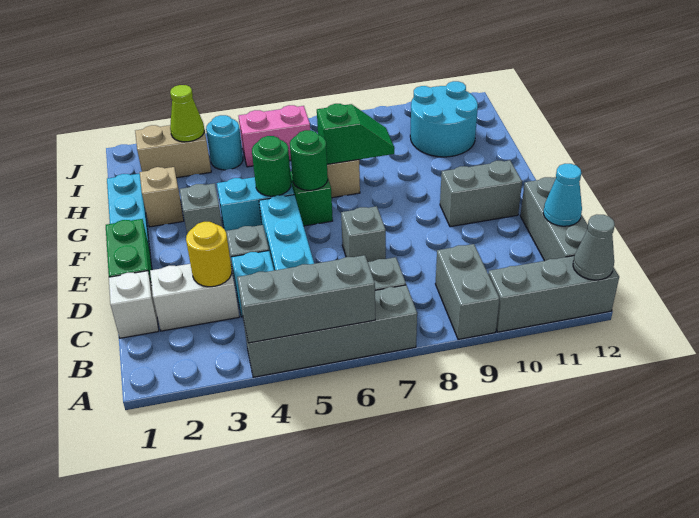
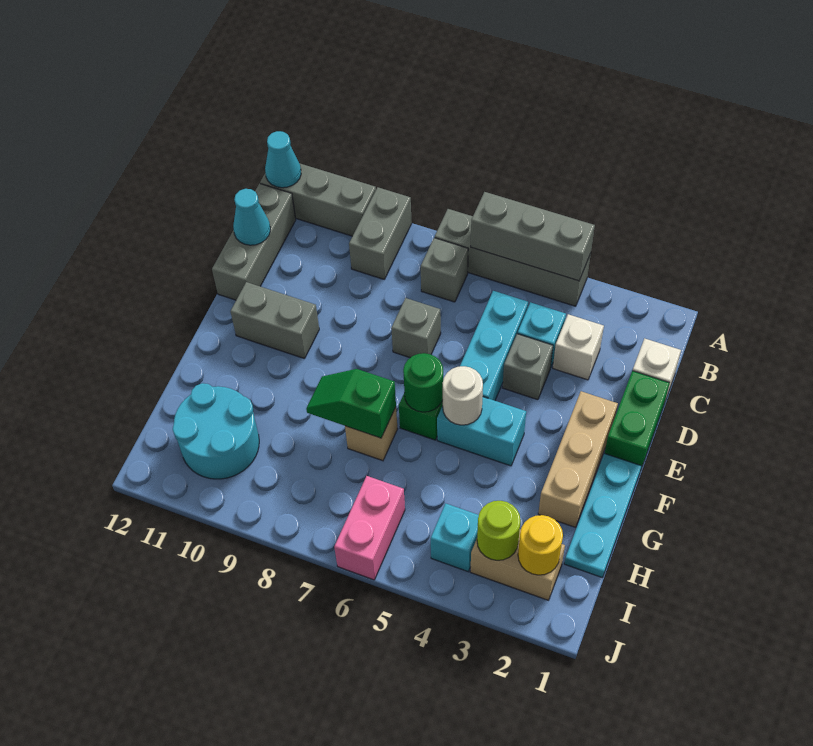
grey 1x1 cone [573,215,615,280] -> cyan 1x1 cone [265,131,301,188]
white 1x2 brick [150,264,239,331] -> white 1x1 brick [553,314,604,380]
yellow 1x1 round brick [186,222,232,287] -> yellow 1x1 round brick moved to [518,515,563,575]
grey 1x1 brick [180,183,222,234] -> none
green 1x1 round brick [252,136,291,196] -> white 1x1 round brick [442,366,483,425]
tan 1x1 brick [140,167,184,227] -> tan 1x3 brick [538,391,618,527]
lime 1x1 cone [170,85,204,142] -> lime 1x1 round brick [477,501,521,560]
cyan 1x1 round brick [206,115,243,170] -> cyan 1x1 brick [431,503,479,572]
pink 1x2 brick [239,105,310,167] -> pink 1x2 brick turned to [334,476,405,580]

